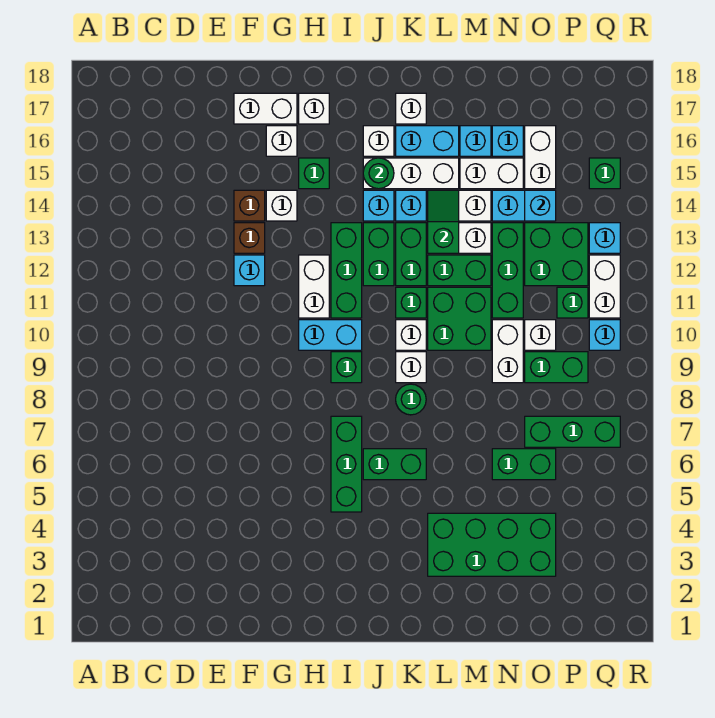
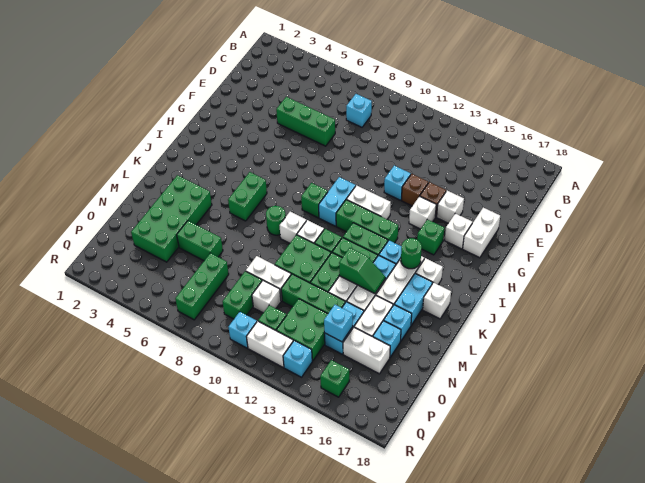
none -> cyan 1x1 brick [346,94,372,127]
white 1x1 brick [299,93,329,124] -> white 1x1 brick moved to [437,190,464,223]
green 1x3 brick [331,416,362,512] -> green 1x3 brick moved to [276,97,335,146]
green 1x2 brick [492,449,556,480] -> green 1x2 brick turned to [177,221,223,261]

